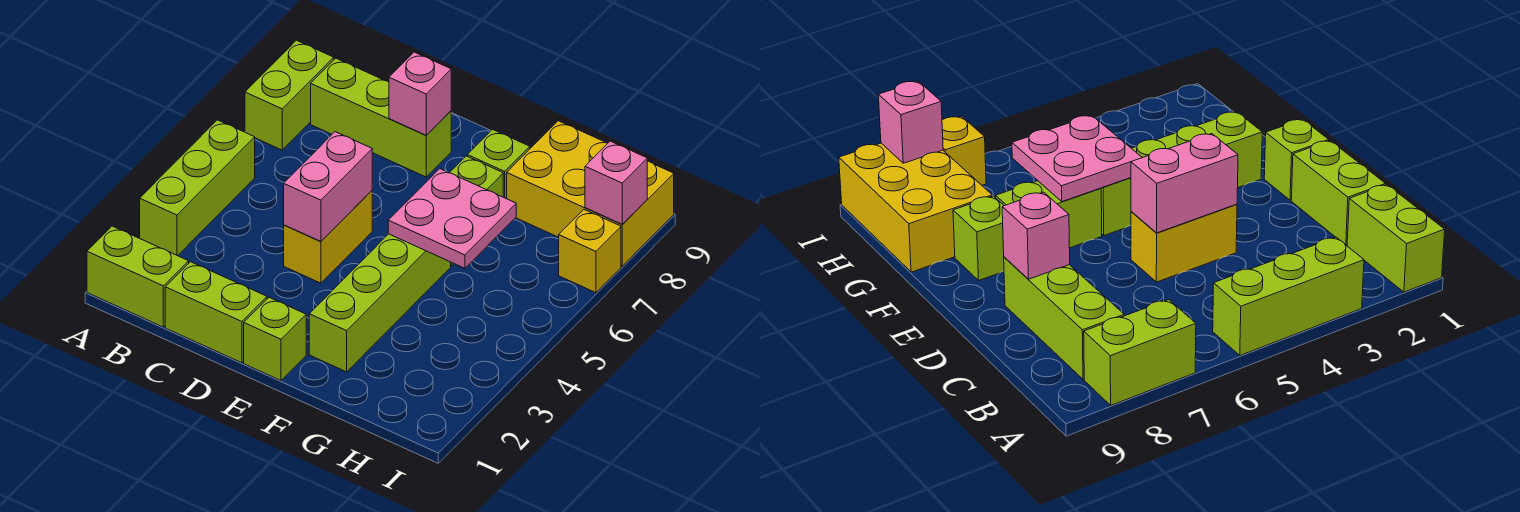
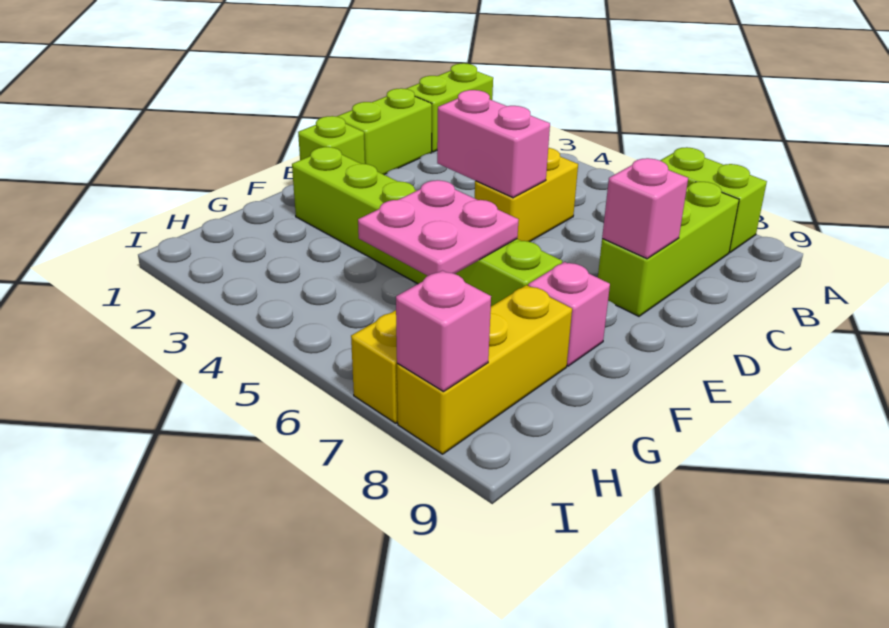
lime 1x3 brick [140,120,255,256] -> none
yellow 1x2 brick [284,191,372,283] -> yellow 1x2 brick turned to [475,148,578,242]
lime 1x1 brick [467,130,530,199] -> pink 1x1 brick [528,262,610,366]
yellow 2x3 brick [507,121,674,266] -> yellow 1x3 brick [397,285,572,454]

